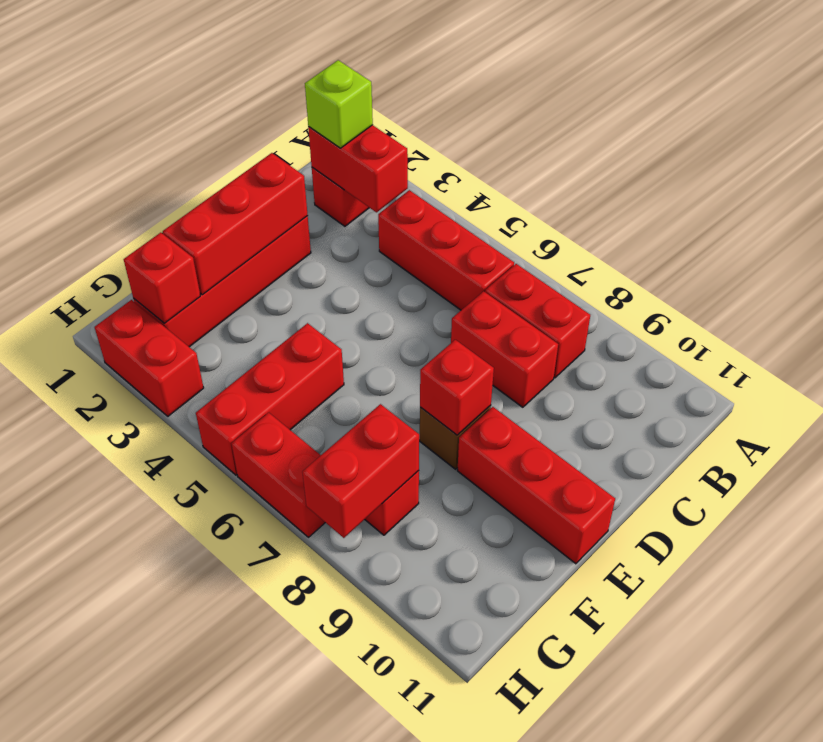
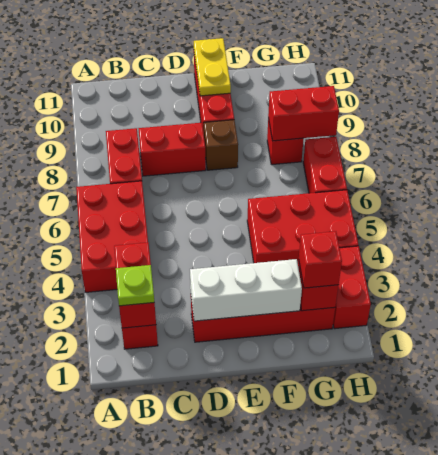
lime 1x1 brick [305,60,373,148] -> lime 1x1 plate [116,265,154,306]
red 1x3 brick [378,190,514,310] -> red 2x3 brick [76,181,148,292]
red 1x2 brick [451,291,558,407] -> red 1x2 brick turned to [138,123,206,176]
red 1x3 brick [163,153,308,295] -> white 1x3 brick [190,259,302,321]
red 1x1 brick [420,340,494,435] -> red 1x1 brick moved to [299,231,342,288]
none -> yellow 1x2 plate [194,38,231,96]
red 1x3 brick [196,323,344,475] -> red 2x3 brick [247,190,358,263]

